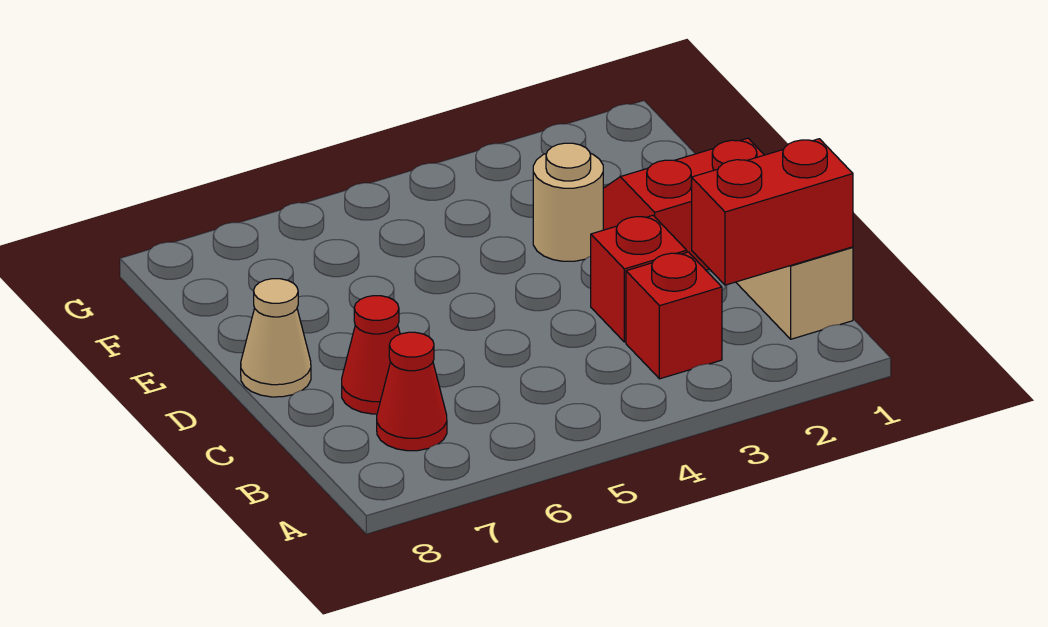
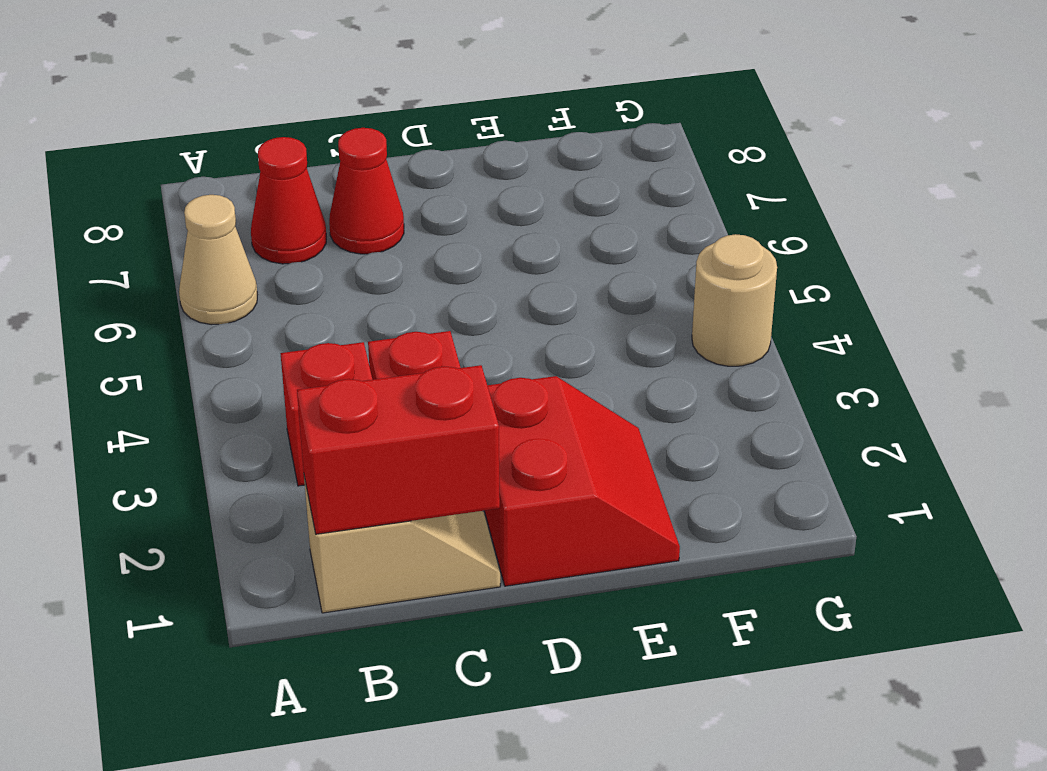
red 1x2 brick [692,139,853,285] -> red 1x2 brick turned to [297,365,500,534]
tan 1x1 cone [241,279,311,397] -> tan 1x1 cone moved to [179,195,257,325]
tan 1x1 round brick [533,143,603,261] -> tan 1x1 round brick moved to [692,234,777,366]

